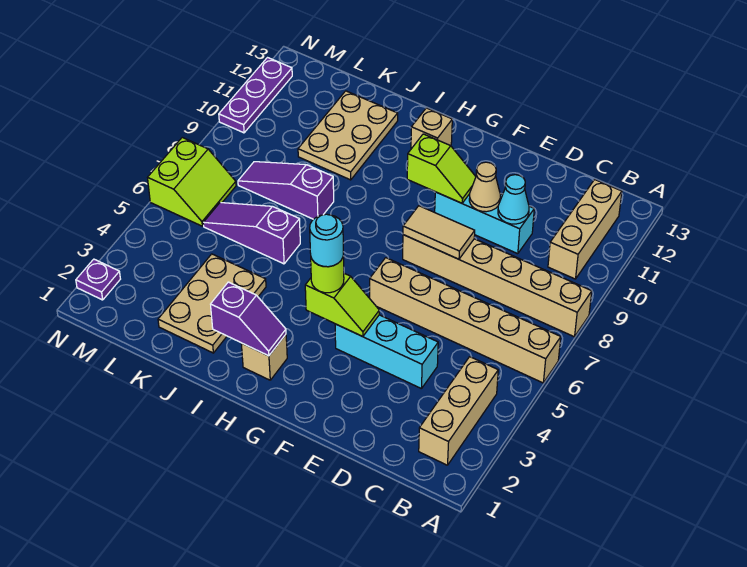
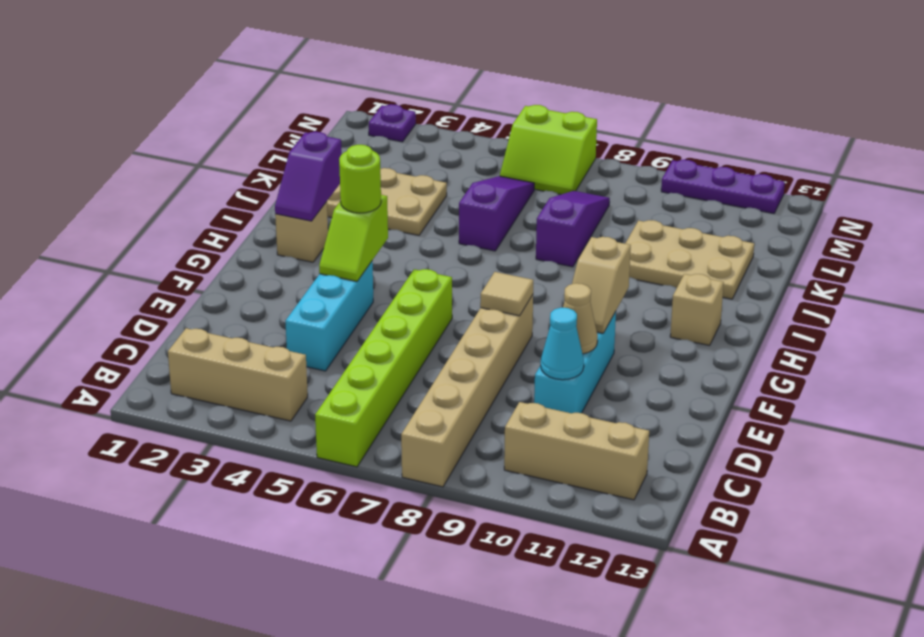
tan 1x6 brick [370,258,561,383] -> lime 1x6 brick [315,269,452,467]
tan 1x2 tile [403,206,475,259] -> tan 1x1 tile [480,272,533,316]
lime 1x2 slope [407,134,476,203] -> tan 1x2 slope [572,237,631,333]
cyan 1x1 round brick [310,214,343,267] -> none

